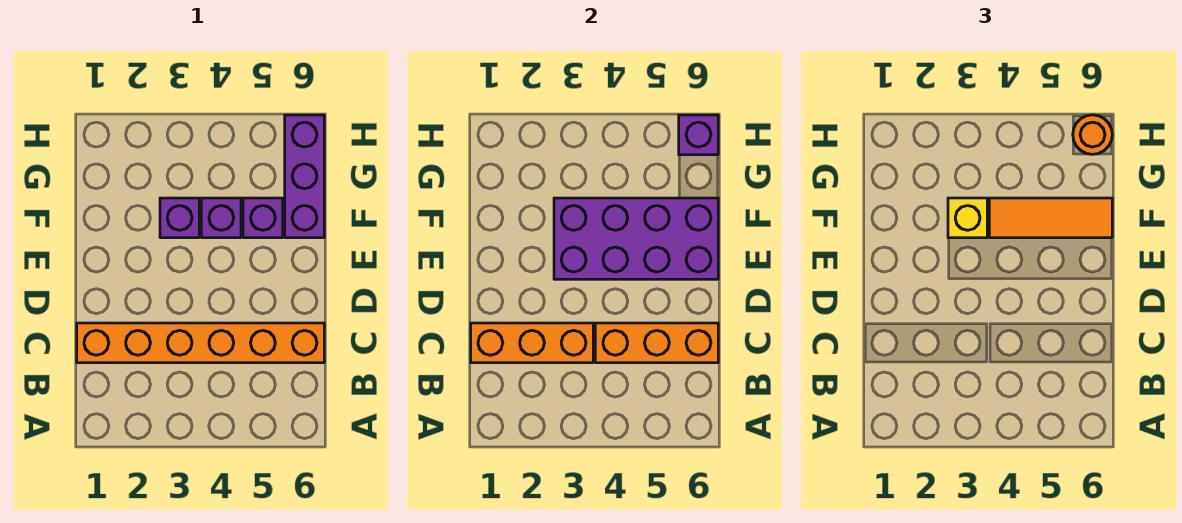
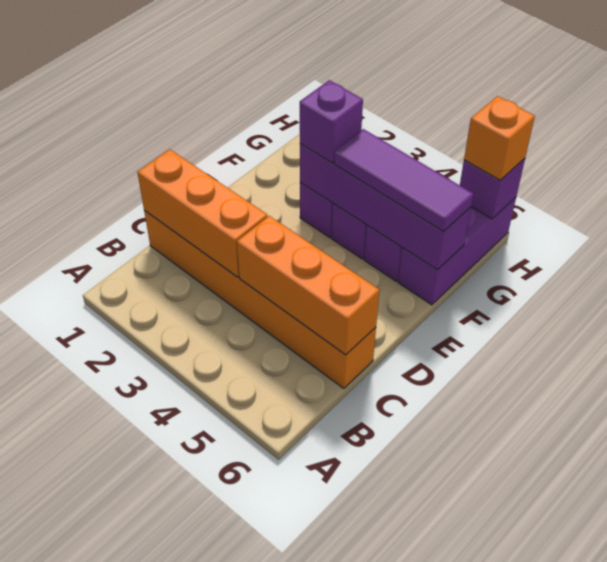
purple 2x4 brick [554,198,718,279] -> purple 1x4 brick [300,144,471,269]
yellow 1x1 brick [948,198,987,238] -> purple 1x1 brick [300,80,363,163]
orange 1x3 tile [989,198,1112,238] -> purple 1x3 tile [334,129,473,232]
orange 1x1 round brick [1073,115,1112,154] -> orange 1x1 brick [464,96,535,180]

